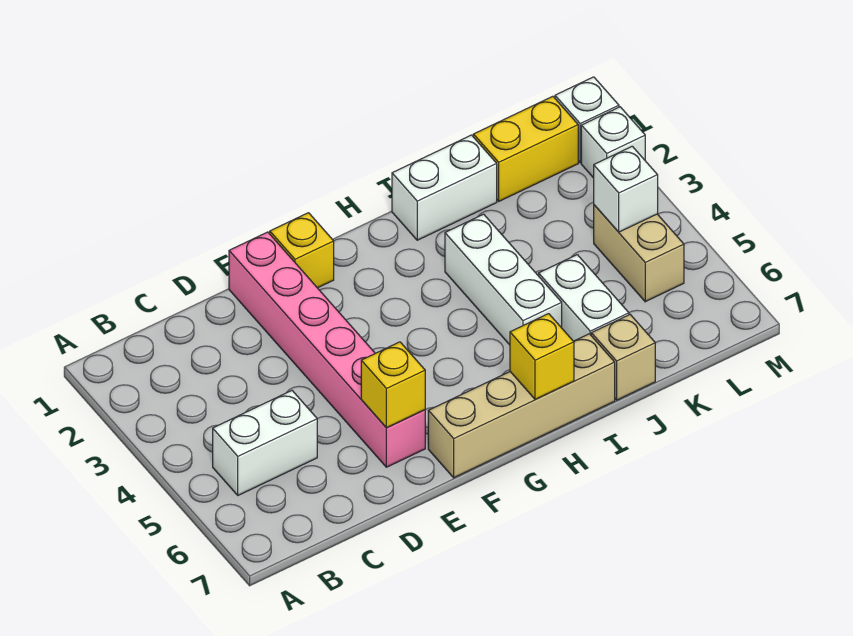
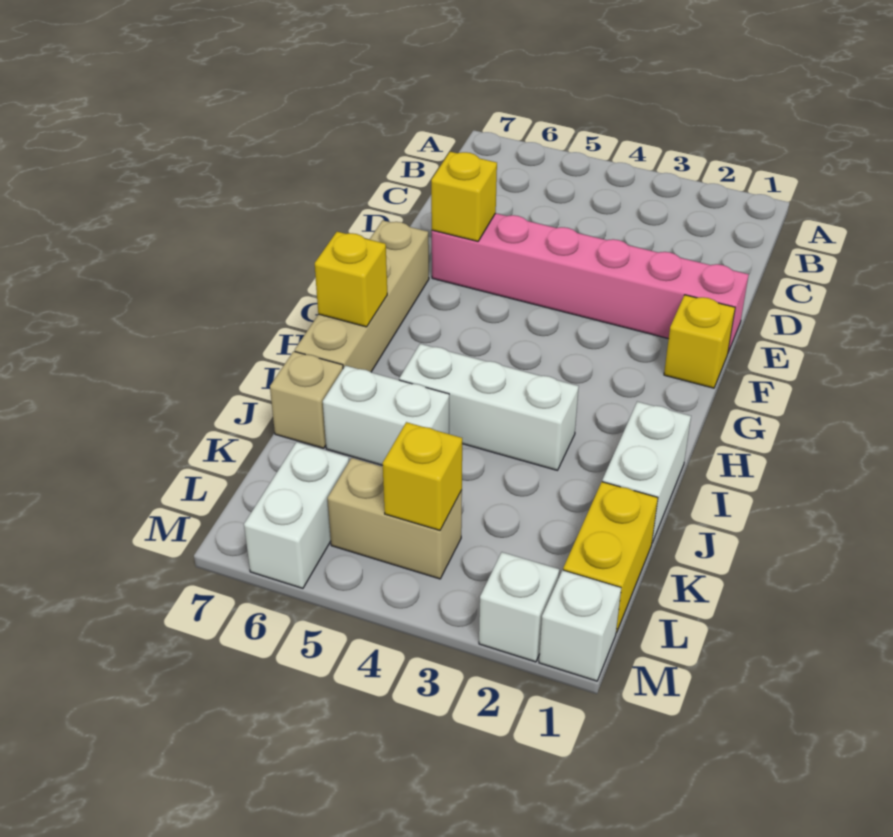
white 1x2 brick [213,391,317,495] -> white 1x2 brick moved to [244,442,349,588]
white 1x1 brick [594,146,658,232] -> yellow 1x1 brick [383,422,462,530]

